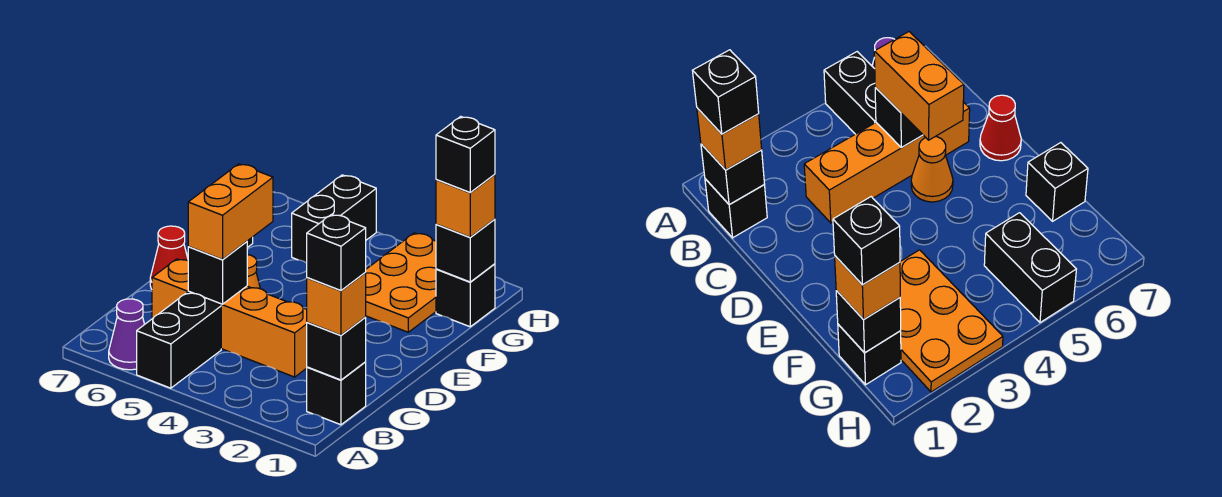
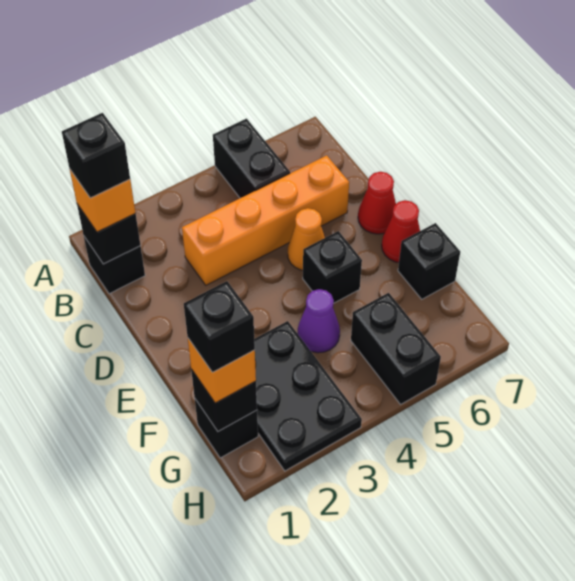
purple 1x1 cone [109,299,145,370] -> purple 1x1 cone moved to [298,289,340,353]
black 1x1 brick [188,242,247,304] -> black 1x1 brick moved to [303,231,362,303]
orange 1x2 brick [188,164,273,260] -> none
none -> red 1x1 cone [382,200,420,263]
orange 2x3 plate [366,233,436,332] -> black 2x3 plate [254,321,362,471]

